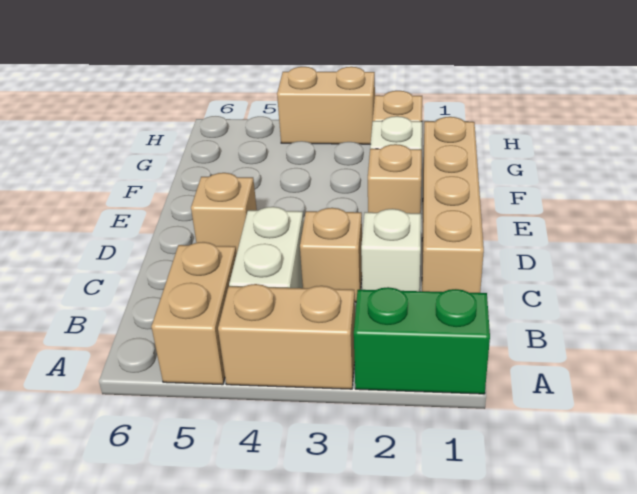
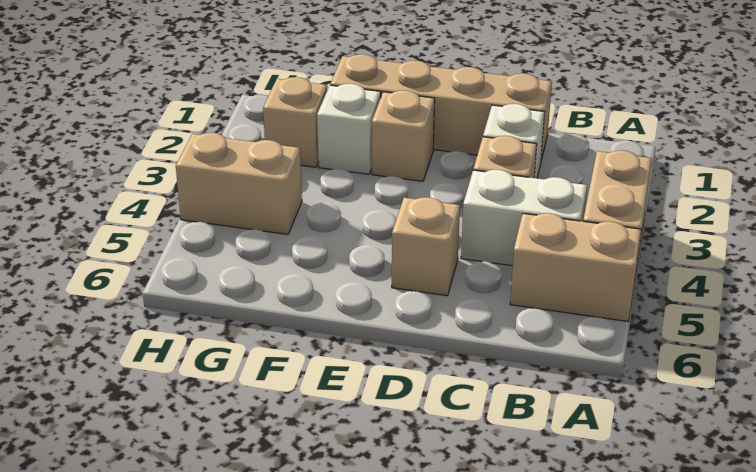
green 1x2 brick [354,287,490,394] -> none
tan 1x2 brick [277,67,375,144] -> tan 1x2 brick turned to [176,133,302,234]

